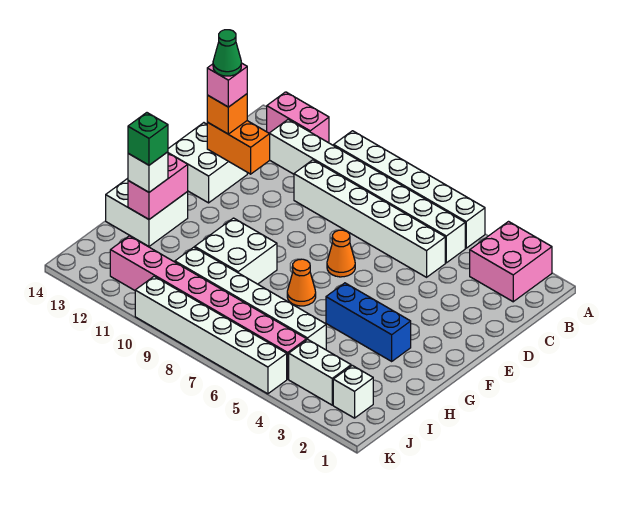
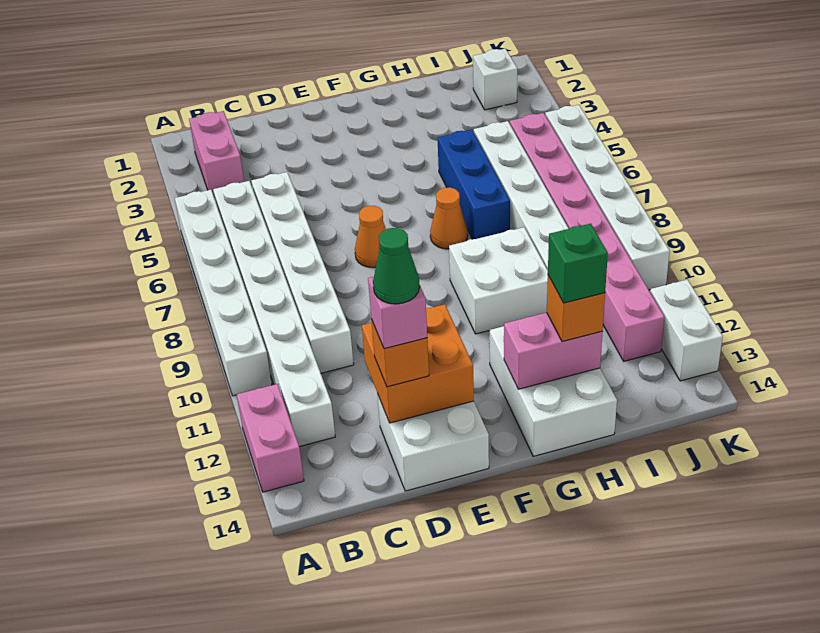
pink 2x2 brick [470,222,552,302] -> pink 1x2 brick [189,111,244,196]
orange 1x2 brick [207,121,270,174] -> orange 2x2 brick [362,304,474,423]
blue 1x3 brick [326,283,411,361] -> blue 1x3 brick moved to [438,129,510,239]
white 2x2 brick [106,178,188,246] -> white 2x3 brick [490,326,617,456]
white 1x1 brick [128,152,168,192] -> orange 1x1 brick [547,275,605,342]
white 1x2 brick [289,339,351,405] -> white 1x2 brick moved to [650,280,723,381]

